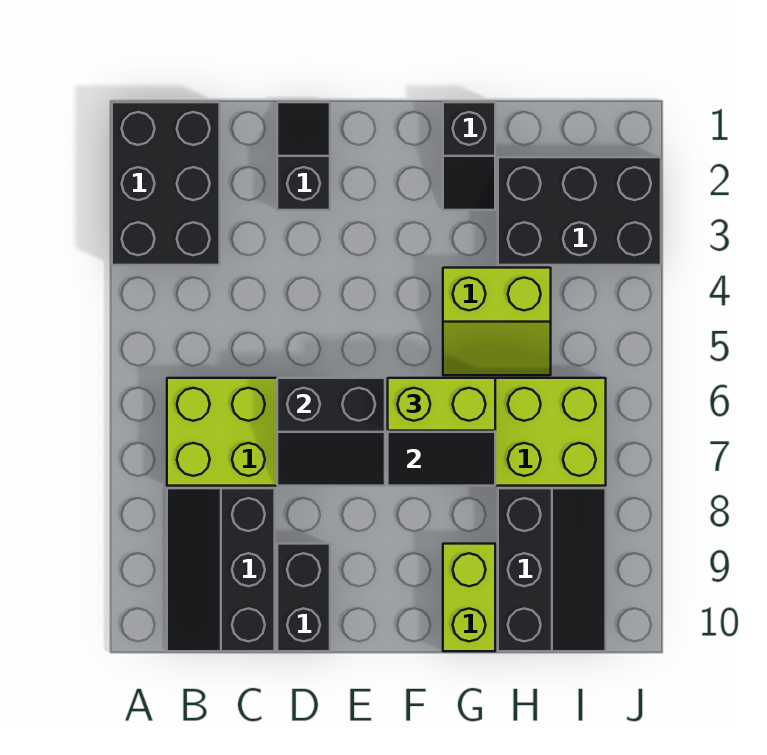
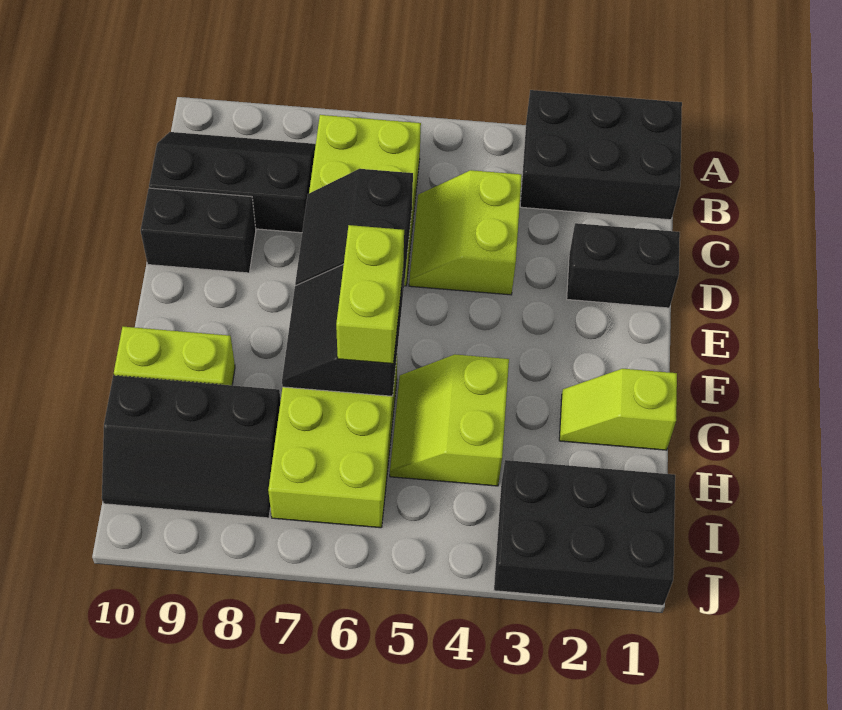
none -> lime 2x2 slope [409,170,522,295]
black 1x2 slope [277,102,330,210] -> black 1x2 brick [567,223,680,308]
black 1x2 slope [443,102,495,210] -> lime 1x2 slope [559,369,677,450]
black 2x3 brick [498,157,661,265] -> black 2x3 brick turned to [494,460,675,605]

